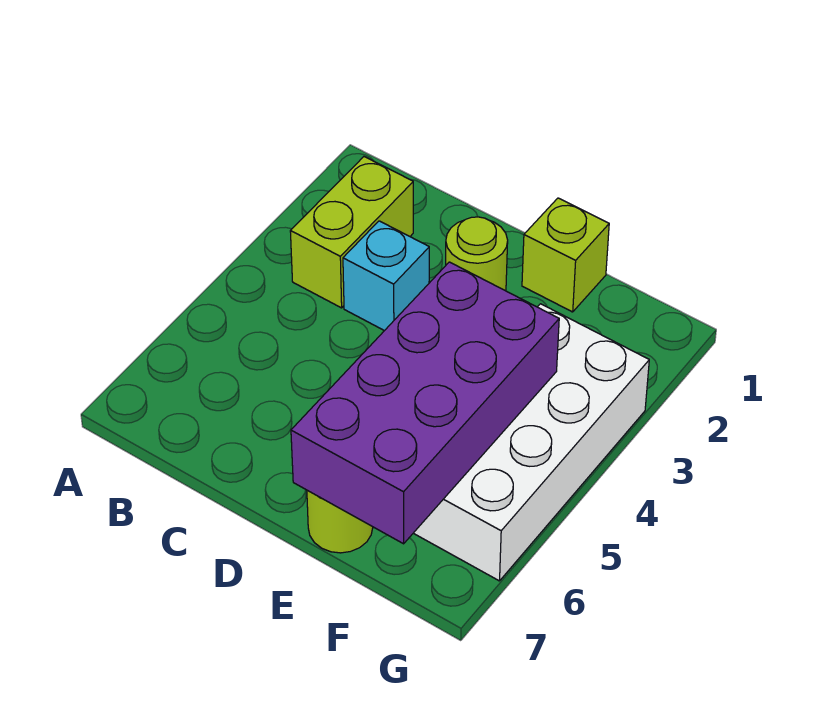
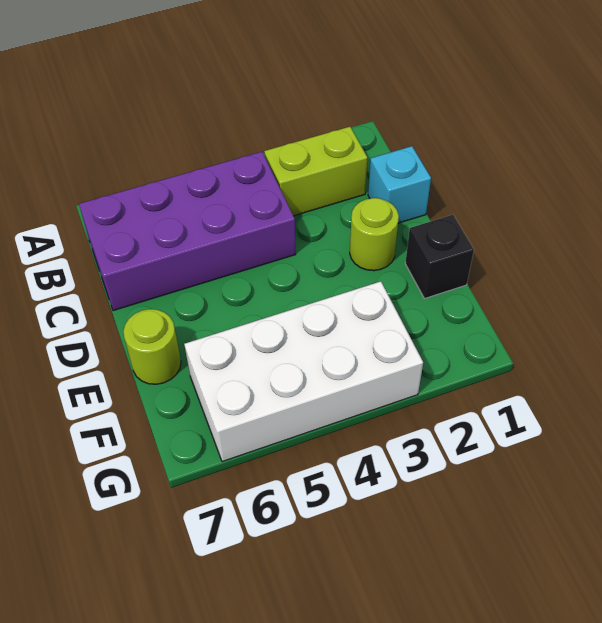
cyan 1x1 brick [343,221,429,331] -> cyan 1x1 brick moved to [368,146,431,223]
lime 1x1 brick [522,198,609,312] -> black 1x1 brick [405,215,474,299]
purple 2x4 brick [291,262,559,544] -> purple 2x4 brick moved to [79,152,296,311]

